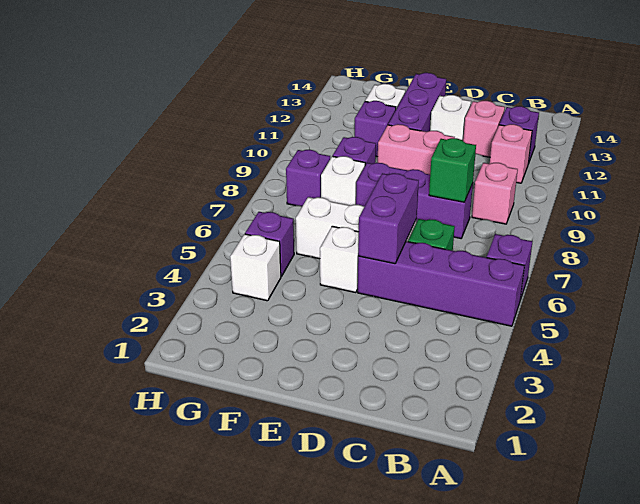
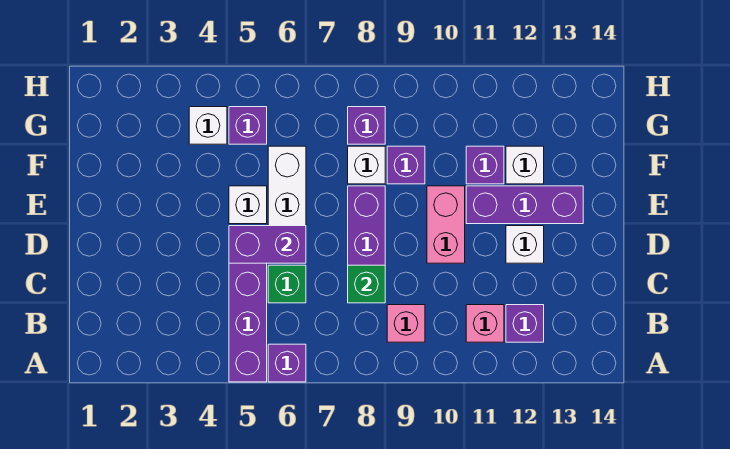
pink 1x1 brick [463,101,505,157] -> none

